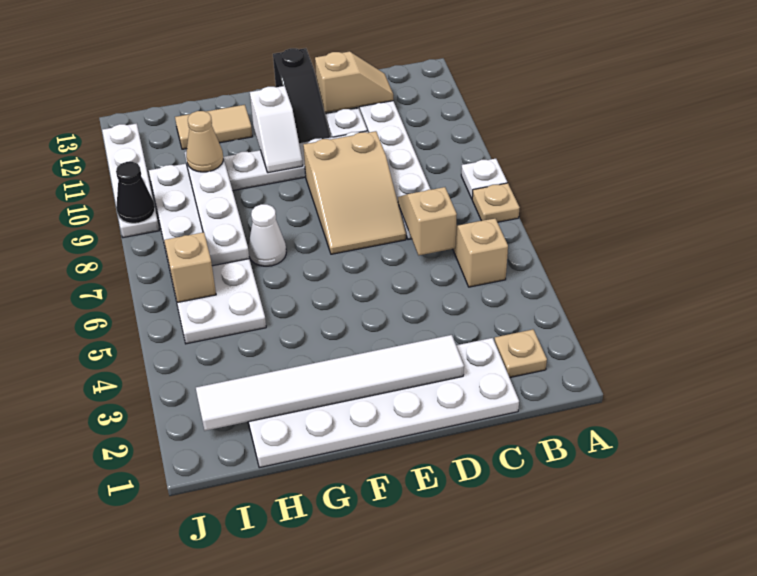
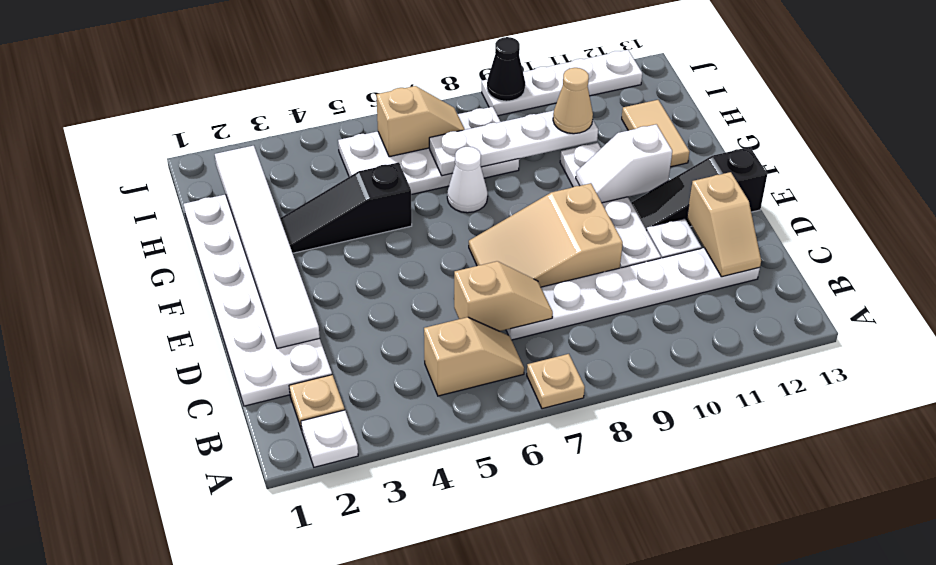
white 1x1 plate [461,159,507,198] -> white 1x1 plate moved to [301,410,358,467]
none -> black 1x3 slope [280,162,412,253]
white 2x6 plate [149,164,266,344] -> white 2x4 plate [338,107,519,195]

